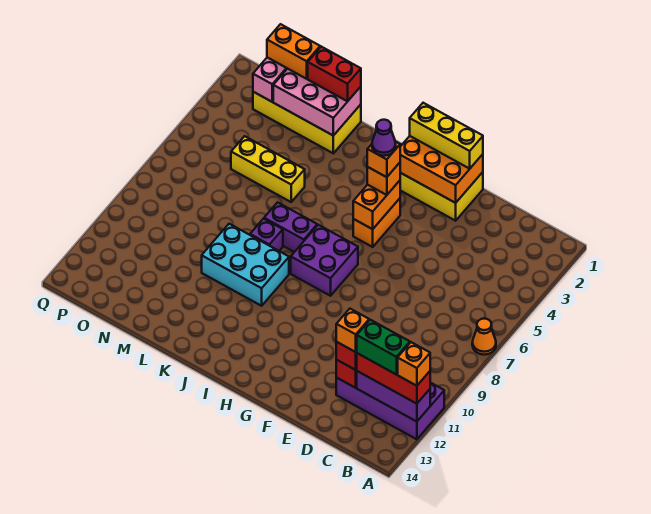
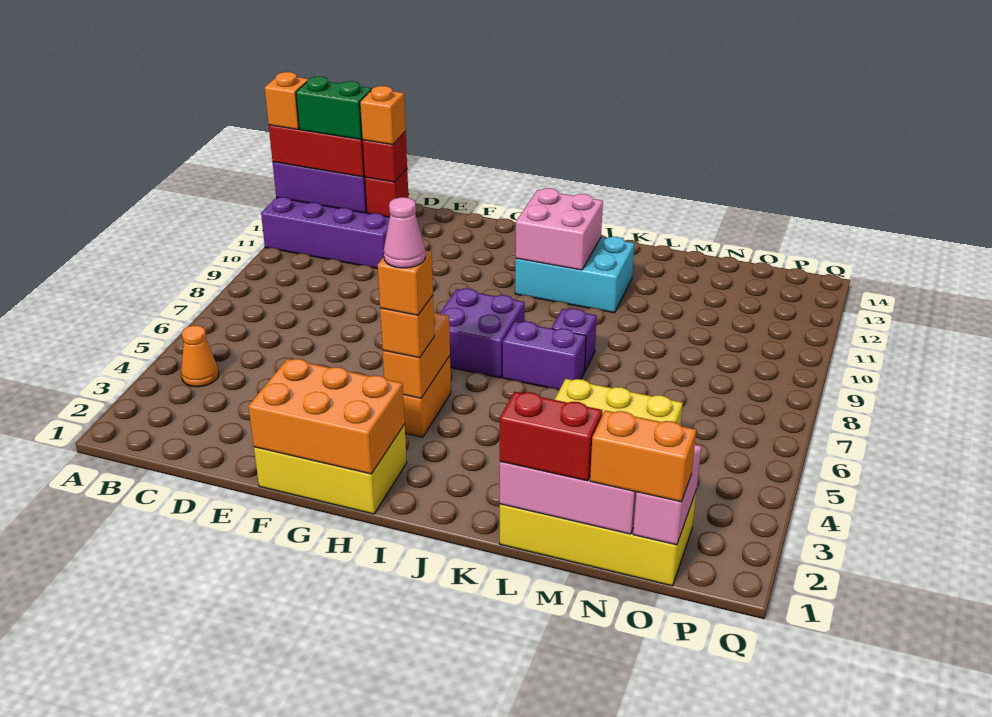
orange 1x1 cone [472,319,496,355] -> orange 1x1 cone moved to [181,325,219,387]
yellow 1x3 brick [410,103,483,169] -> none
purple 1x1 cone [372,120,396,156] -> pink 1x1 cone [384,197,425,268]
none -> pink 2x2 brick [516,188,603,270]
cyan 2x3 brick [202,224,289,306] -> cyan 2x3 brick moved to [515,237,635,313]

